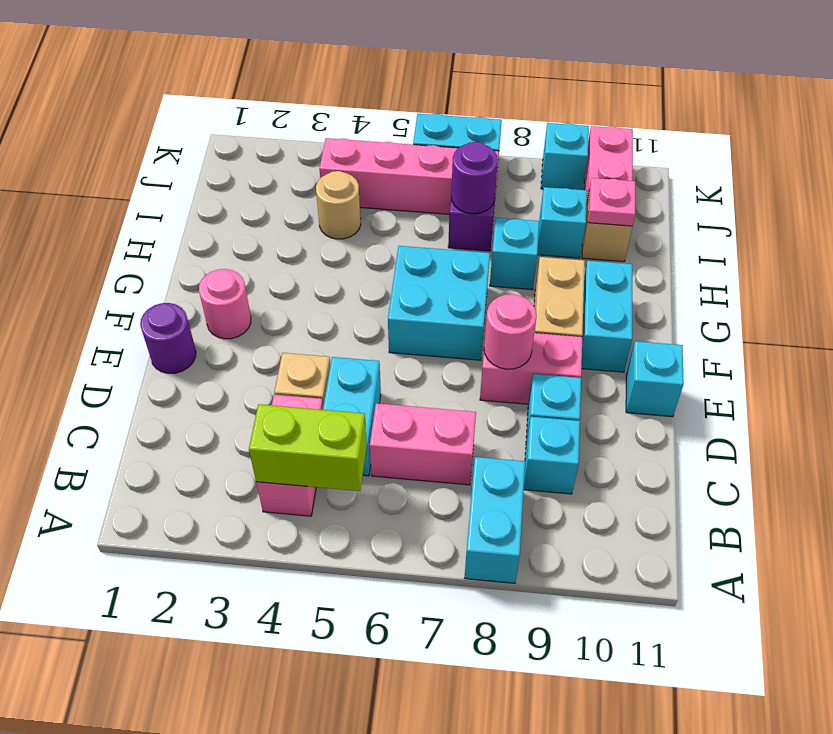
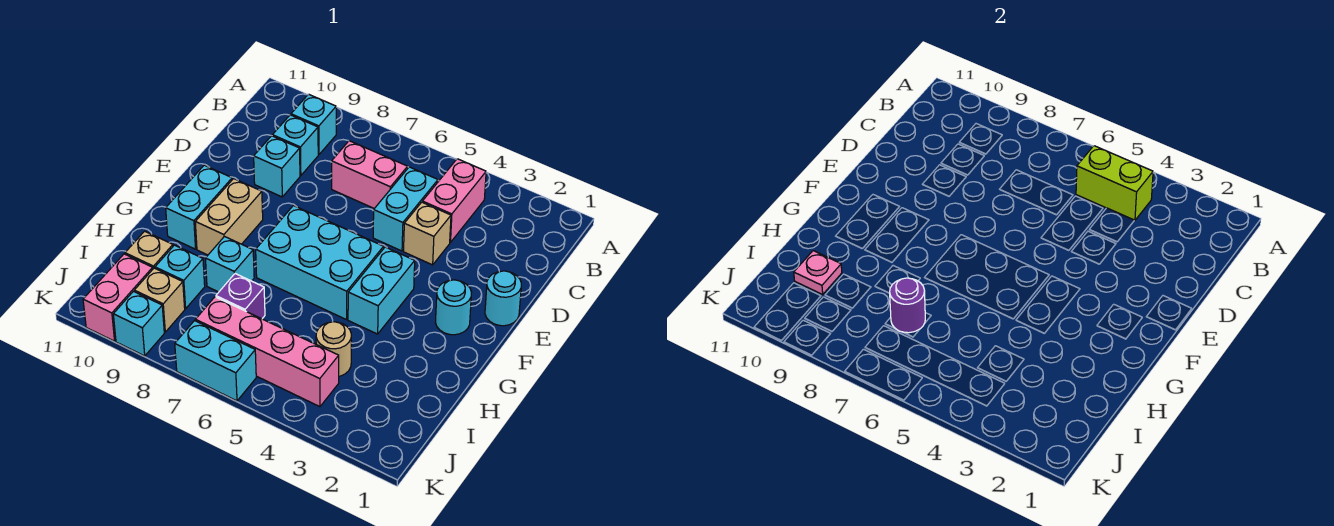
cyan 1x2 brick [465,457,525,583] -> cyan 1x2 brick moved to [348,247,415,334]
purple 1x1 round brick [140,303,196,373] -> cyan 1x1 round brick [485,271,521,326]
pink 1x2 brick [480,333,582,404] -> none
pink 1x1 round brick [484,294,537,369] -> none
cyan 1x1 brick [626,341,684,417] -> cyan 1x1 brick moved to [291,94,336,155]
pink 1x1 round brick [199,269,251,339] -> cyan 1x1 round brick [436,280,472,335]
cyan 2x2 brick [388,246,490,360] -> cyan 2x3 brick [256,206,384,320]
none -> tan 1x1 brick [134,268,185,332]

